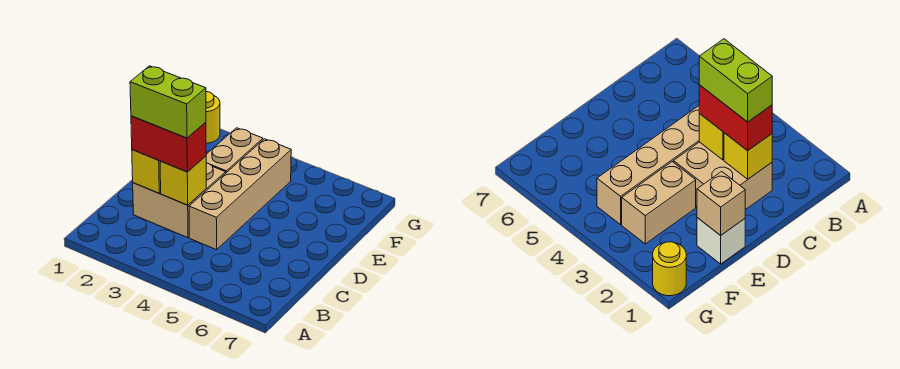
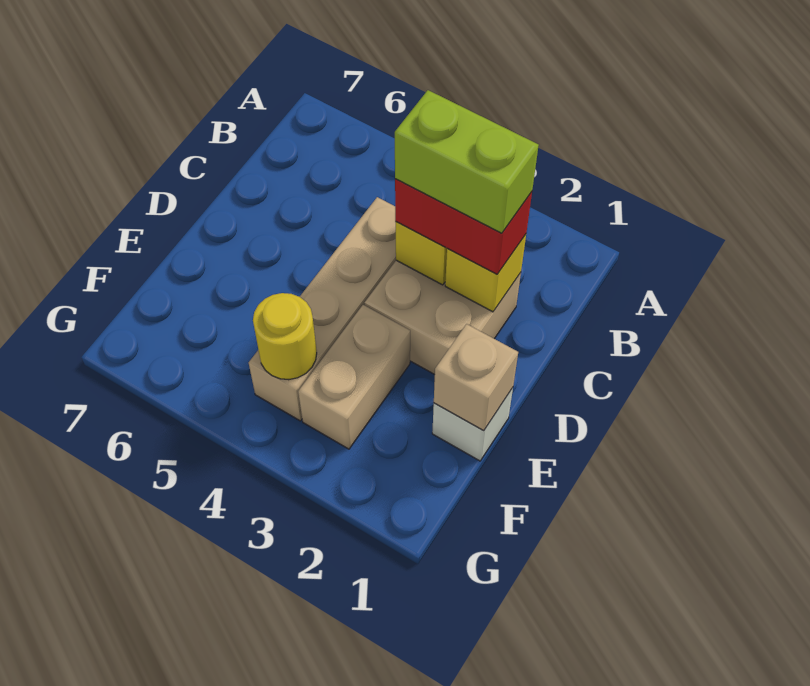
yellow 1x1 round brick [206,92,220,143] -> yellow 1x1 round brick moved to [253,293,317,380]

